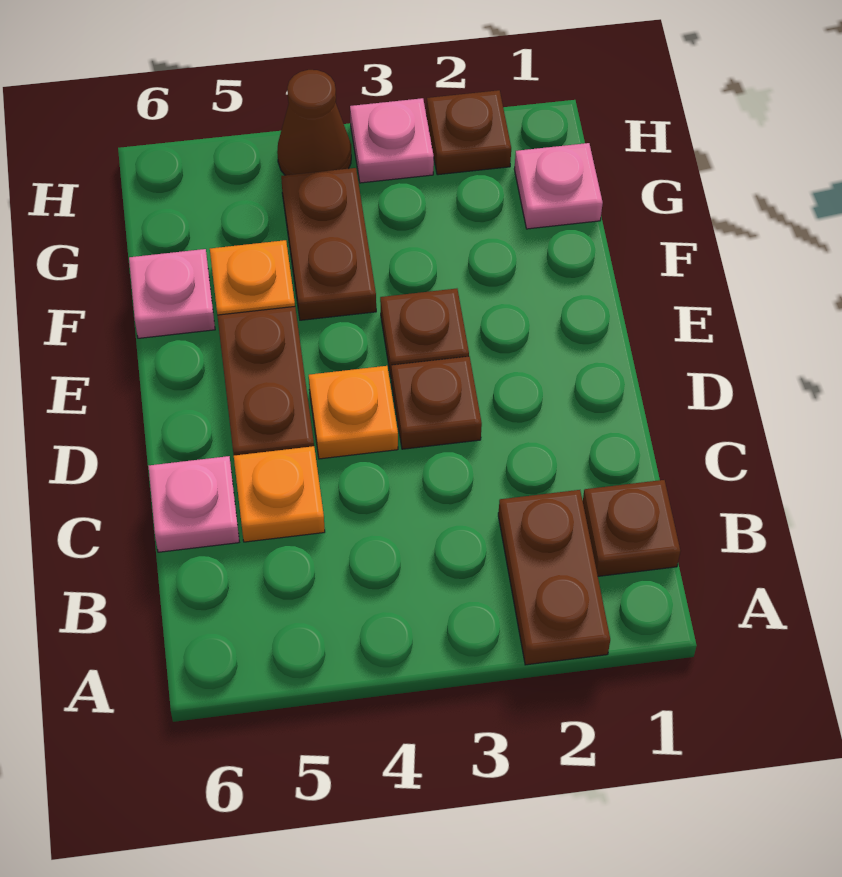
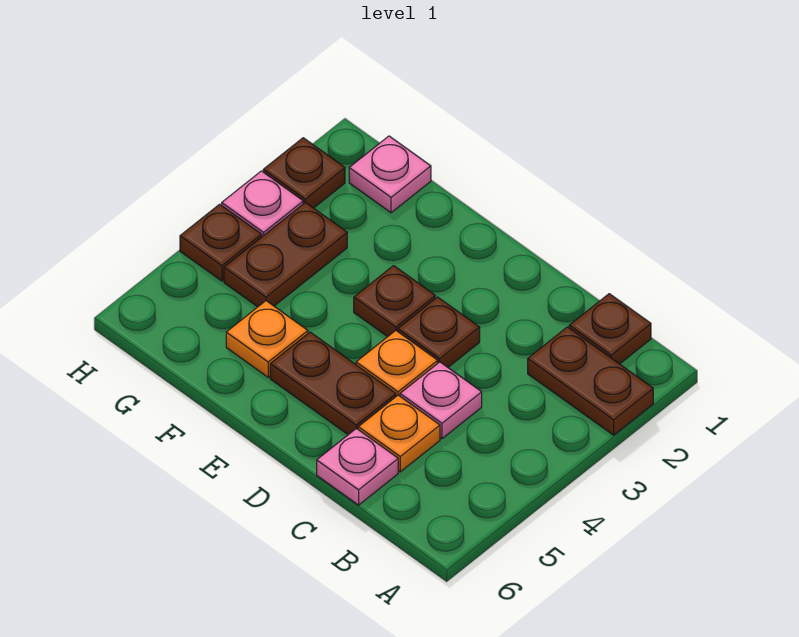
brown 1x2 plate [281,168,376,320] -> brown 1x2 plate turned to [224,202,347,307]
pink 1x1 plate [129,249,215,338] -> pink 1x1 plate moved to [400,362,482,439]
brown 1x1 cone [277,70,351,175] -> brown 1x1 plate [180,204,262,281]

